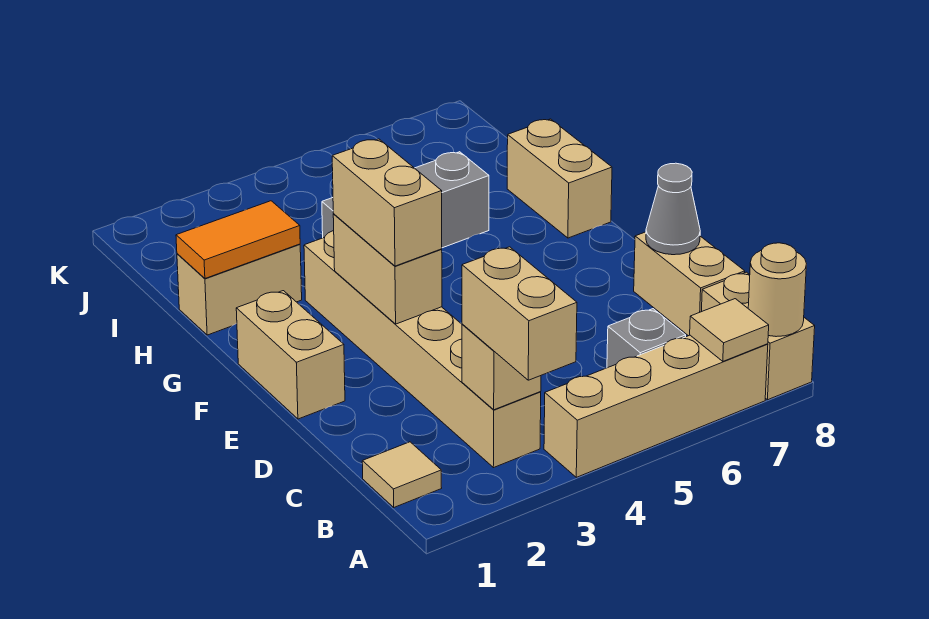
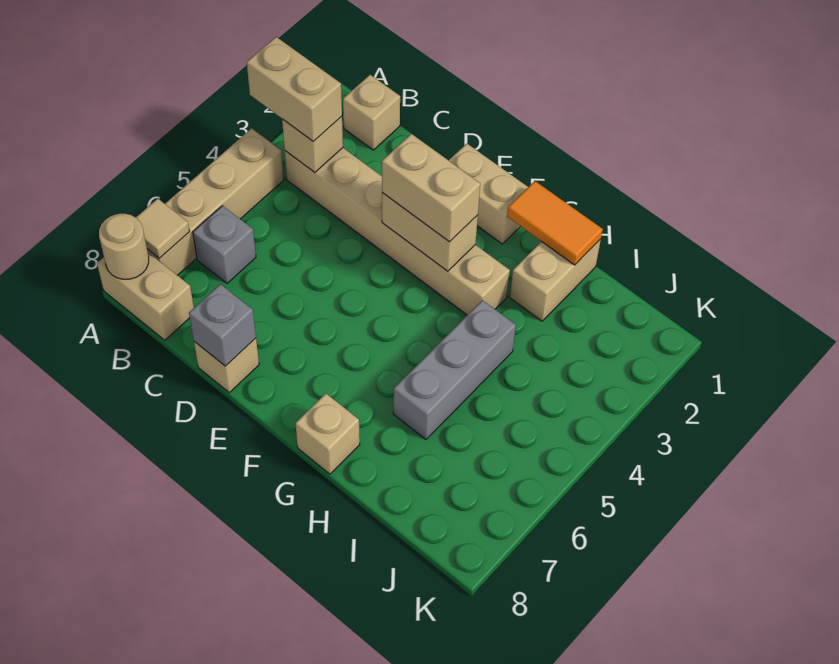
tan 1x1 tile [362,442,441,507] -> tan 1x1 brick [343,75,400,150]
tan 1x2 brick [634,232,745,336] -> tan 1x1 brick [194,338,259,392]
grey 1x1 cone [646,163,700,255] -> grey 1x1 brick [189,284,256,366]
tan 1x2 brick [507,119,612,238] -> tan 1x1 brick [295,394,360,474]
orange 1x2 tile [176,201,300,278] -> orange 1x2 tile turned to [507,181,603,265]

